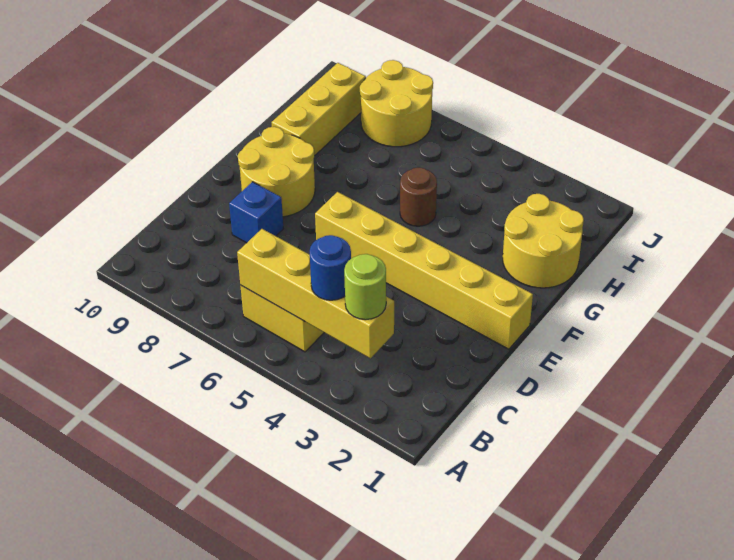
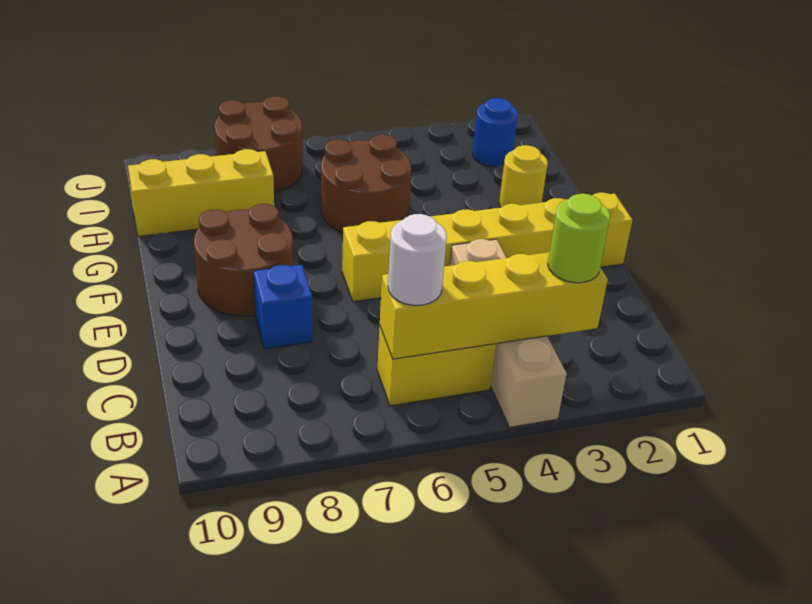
none -> tan 1x4 brick [450,239,566,427]
blue 1x1 round brick [310,235,351,300] -> blue 1x1 round brick moved to [473,98,518,167]
none -> white 1x1 round brick [388,214,447,306]
yellow 2x2 round brick [238,127,315,217] -> brown 2x2 round brick [194,204,293,316]
yellow 2x2 round brick [503,194,584,288] -> yellow 1x1 round brick [499,145,548,207]
brown 1x1 round brick [400,167,437,226] -> brown 2x2 round brick [321,135,411,233]
yellow 1x3 brick [272,63,366,156] -> yellow 1x3 brick turned to [128,149,274,237]
yellow 2x2 round brick [360,60,433,147] -> brown 2x2 round brick [214,96,302,192]

